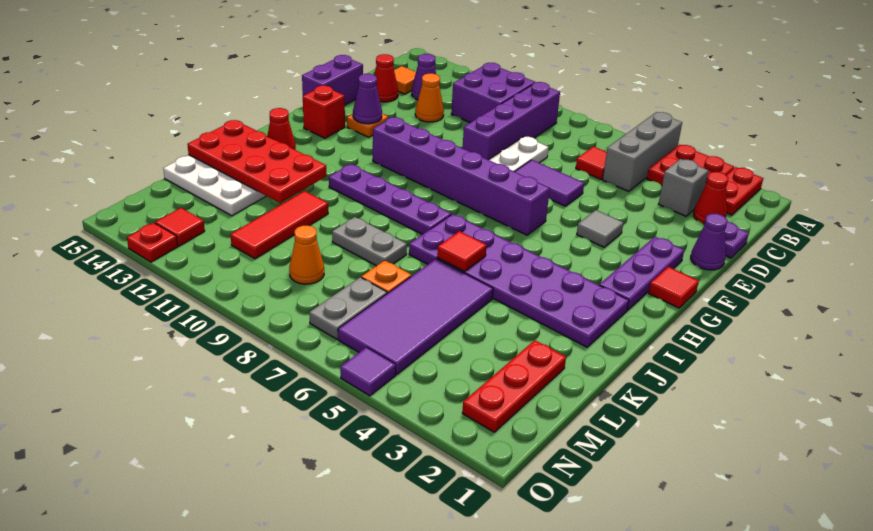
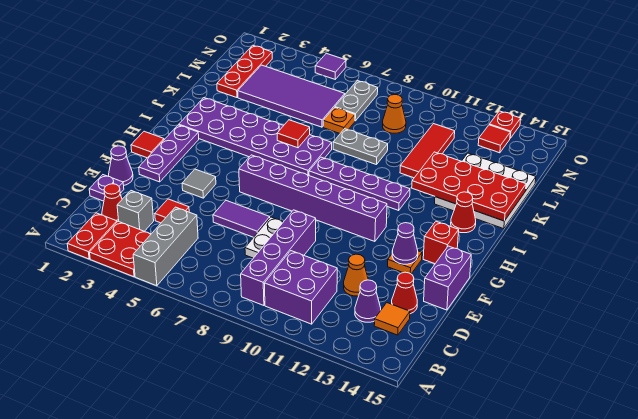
red 1x1 tile [576,147,607,179] -> red 1x1 tile moved to [155,199,189,223]
purple 2x4 tile [338,259,493,375] -> purple 2x4 tile turned to [238,65,345,127]

